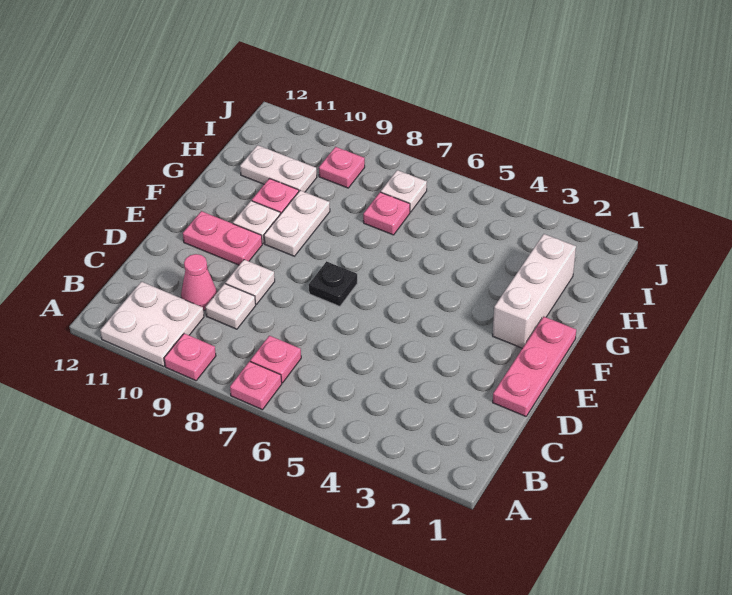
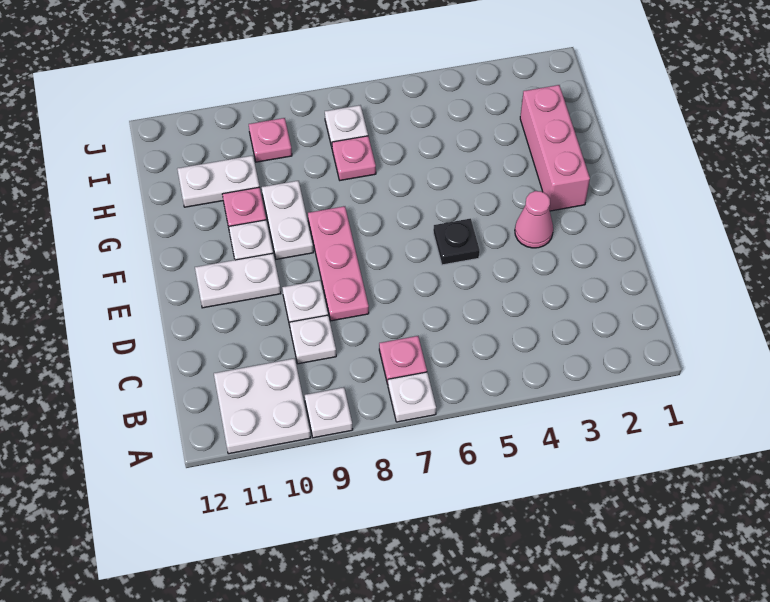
pink 1x1 plate [230,361,282,410] -> white 1x1 plate [388,372,436,422]
pink 1x1 plate [164,334,216,381] -> white 1x1 plate [305,388,353,438]
pink 1x1 cone [181,254,217,310] -> pink 1x1 cone moved to [515,191,553,248]
pink 1x3 plate [493,317,576,416] -> pink 1x3 plate moved to [308,206,369,321]
black 1x1 plate [309,261,357,306] -> black 1x1 plate moved to [433,218,480,265]
pink 1x2 plate [183,211,262,265] -> white 1x2 plate [195,253,281,308]
white 1x3 brick [493,234,576,348] -> pink 1x3 brick [520,85,590,211]

